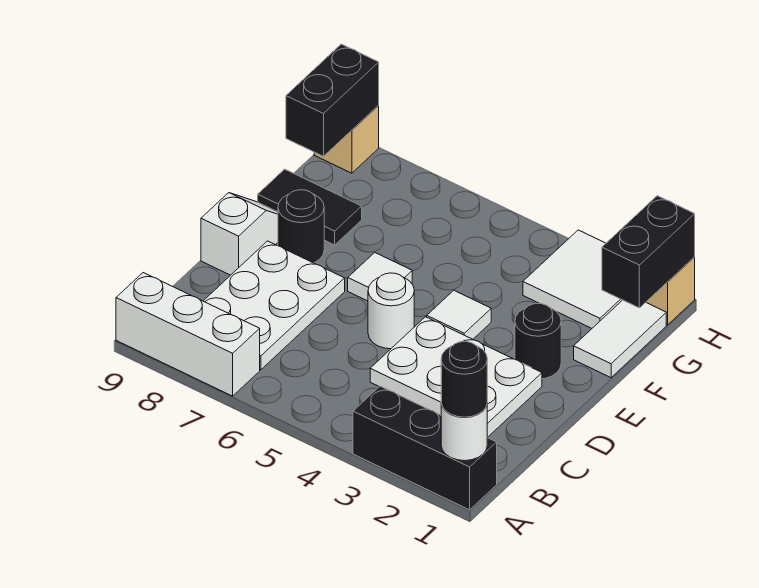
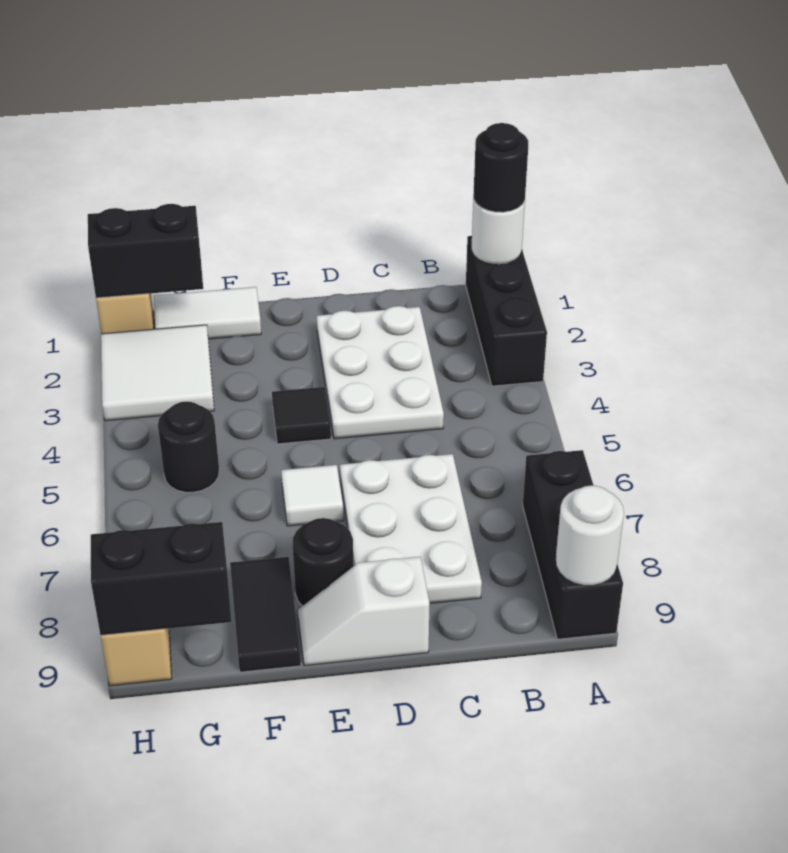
white 1x3 brick [116,273,260,396] -> black 1x3 brick [523,450,623,639]
white 2x3 plate [204,241,345,370] -> white 2x3 plate turned to [340,454,482,603]
white 1x1 round brick [368,273,414,349] -> white 1x1 round brick moved to [556,485,624,586]
black 1x1 round brick [515,304,561,379] -> black 1x1 round brick moved to [158,402,219,492]
white 1x1 tile [427,290,491,339] -> black 1x1 tile [272,387,331,444]

